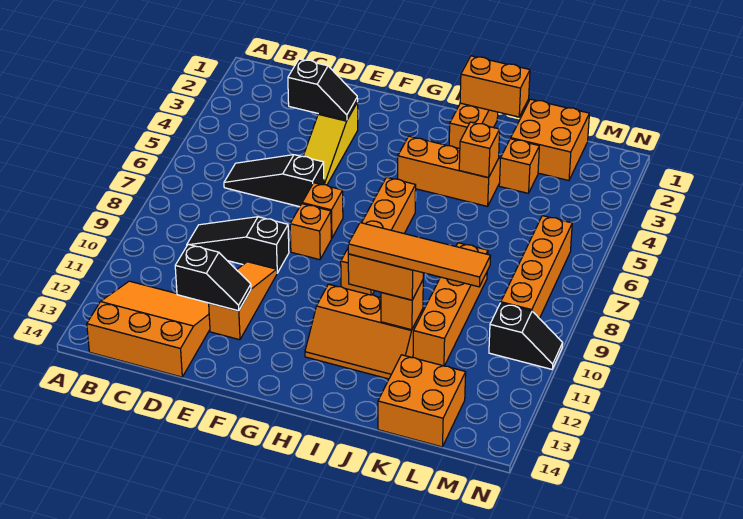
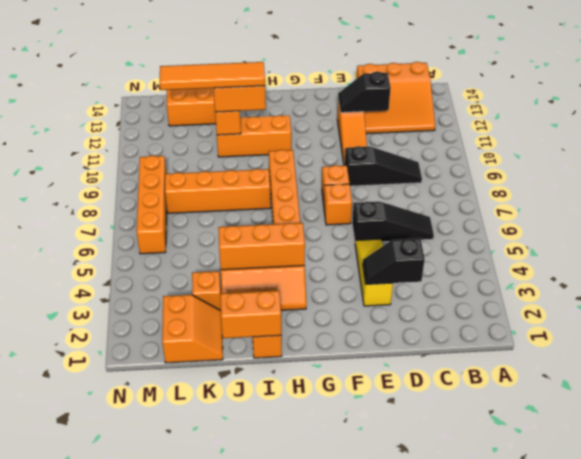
orange 1x1 brick [459,122,500,178] -> orange 1x3 brick [218,223,305,270]
orange 2x2 brick [511,99,589,181] -> orange 2x2 slope [162,295,223,363]
orange 1x4 brick [413,243,488,366] -> orange 1x4 brick turned to [165,169,271,213]
black 1x2 slope [489,303,563,369] -> none

